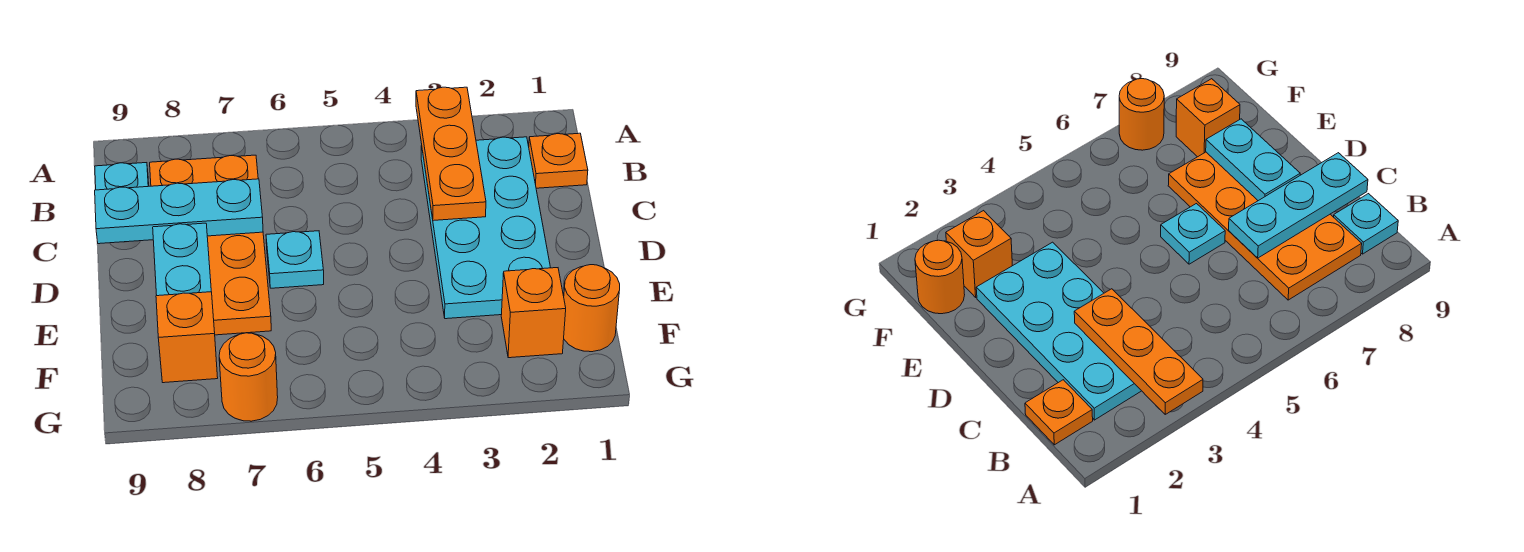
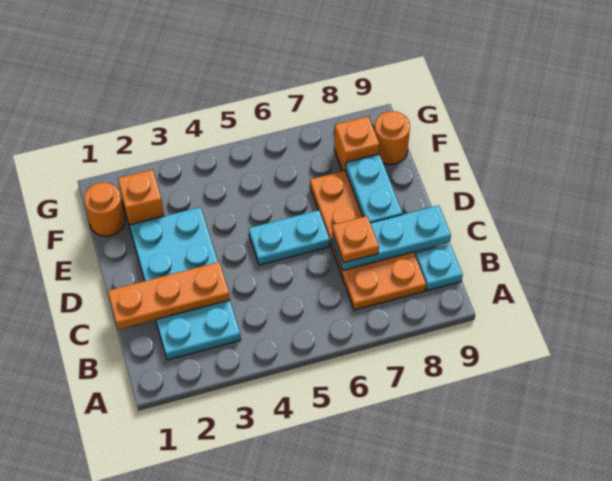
orange 1x3 plate [416,87,486,220] -> orange 1x3 plate turned to [108,262,230,329]
orange 1x1 plate [529,133,588,188] -> orange 1x1 plate moved to [332,216,379,263]
cyan 1x1 plate [266,231,324,288] -> cyan 1x2 plate [249,210,330,265]
orange 1x1 round brick [219,333,278,421] -> orange 1x1 round brick moved to [374,111,410,165]

